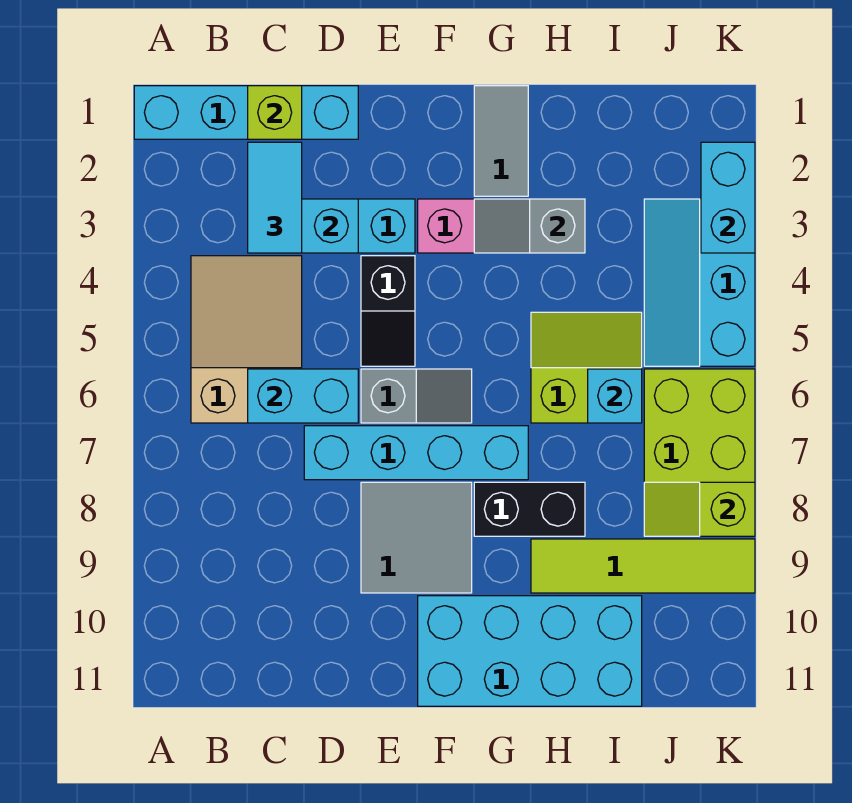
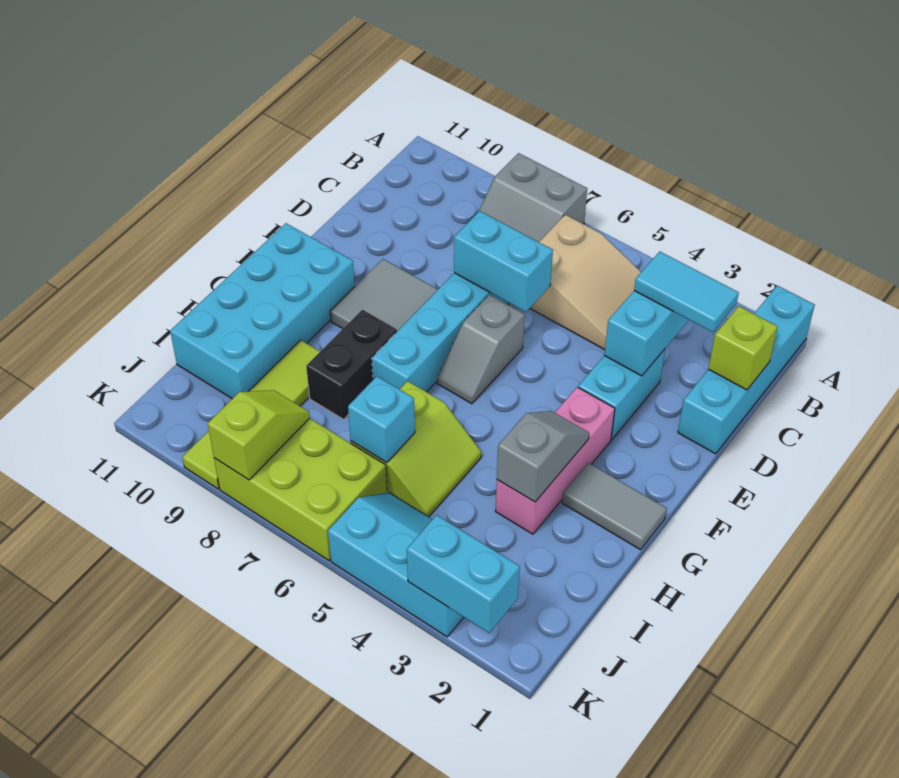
none -> grey 2x2 slope [478,153,587,242]
cyan 1x2 brick [248,369,358,423] -> cyan 1x2 brick turned to [454,211,553,312]
black 1x2 slope [361,256,415,366] -> none

